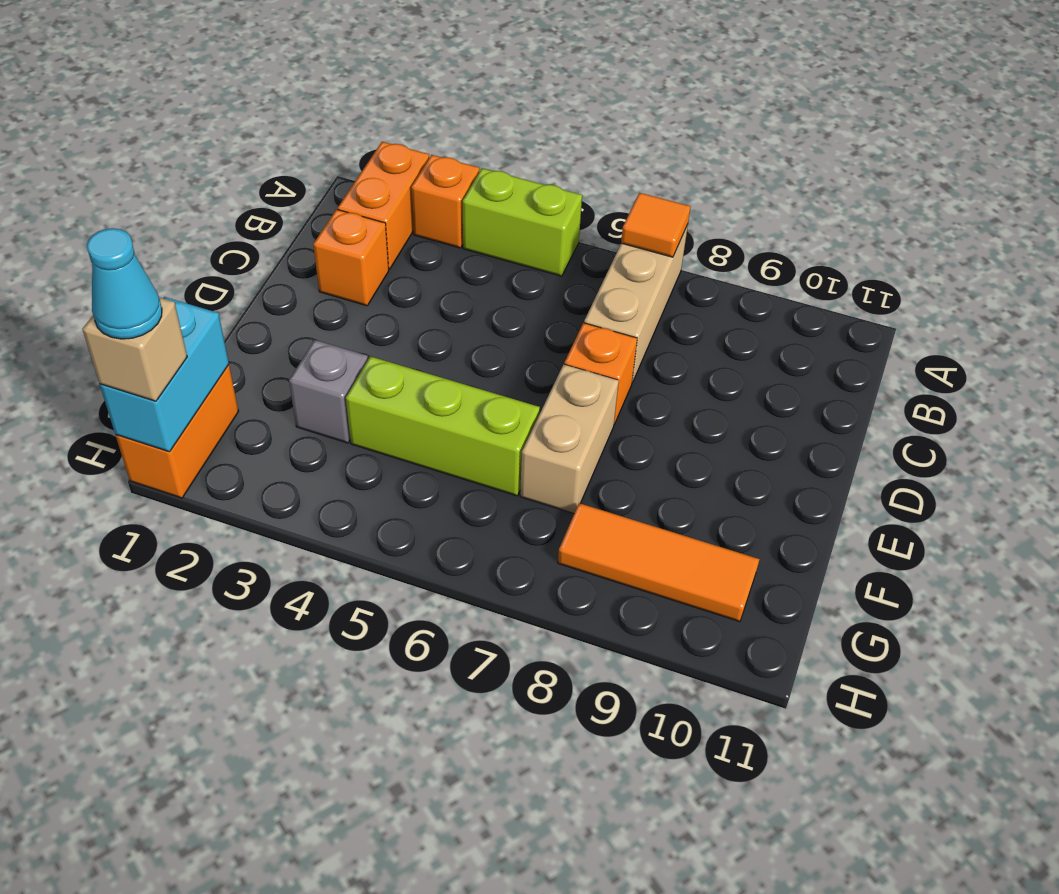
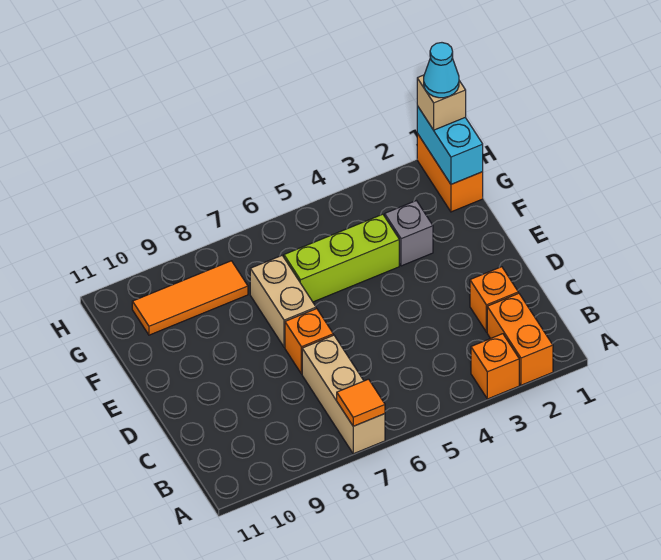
lime 1x2 brick [463,168,582,276] -> none

